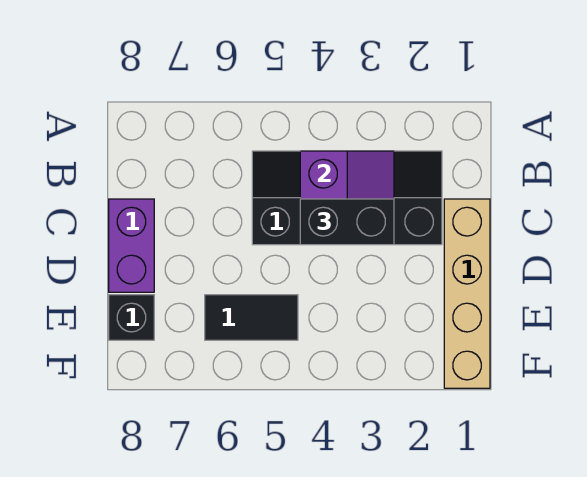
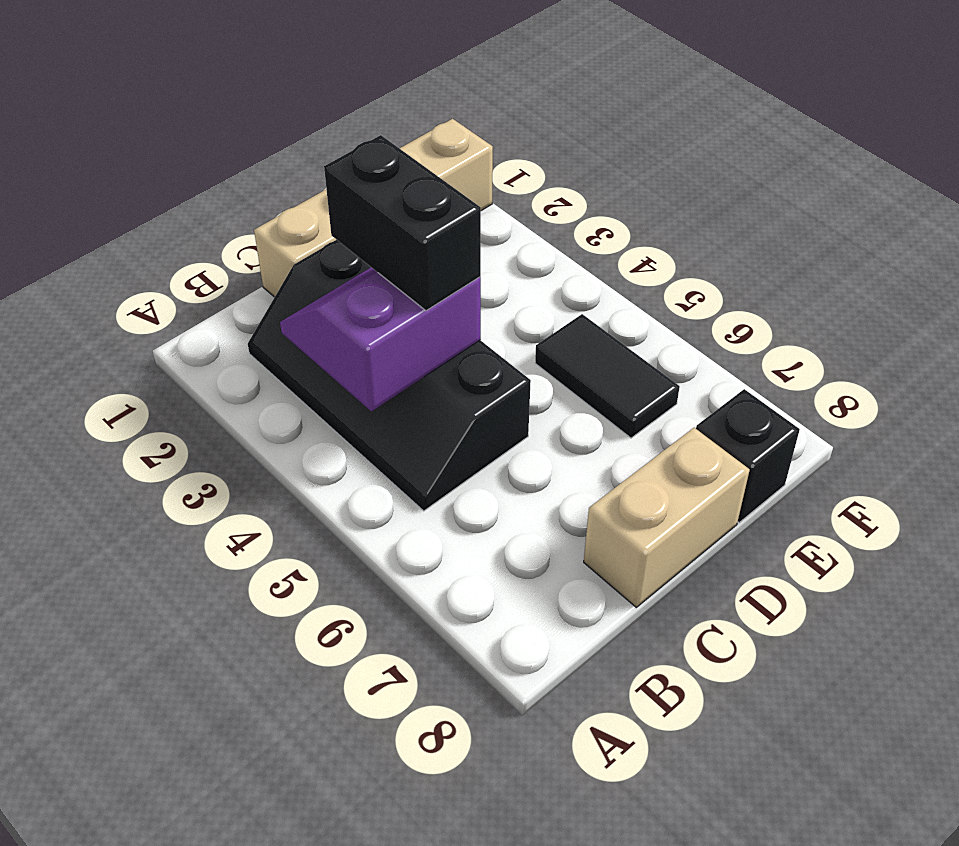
purple 1x2 brick [109,199,154,292] -> tan 1x2 brick [584,428,749,607]

